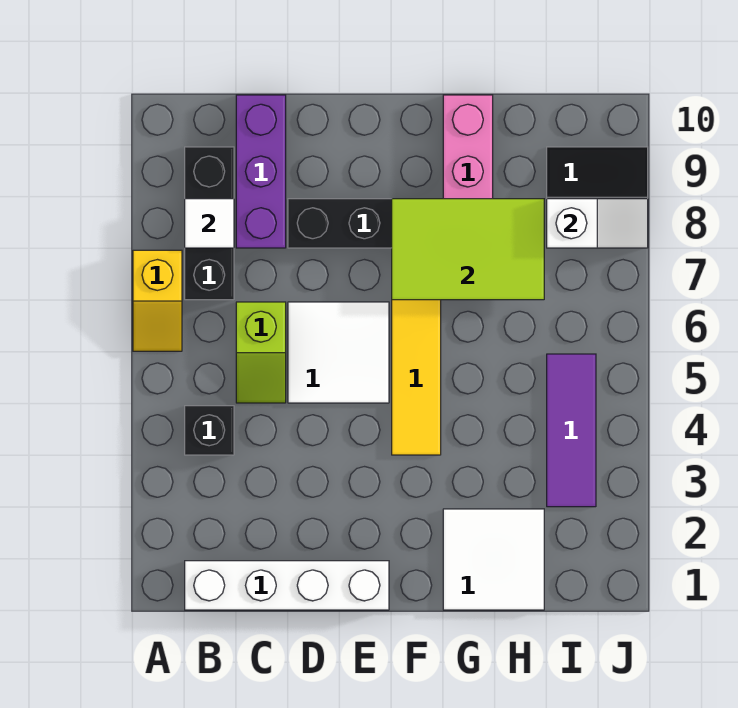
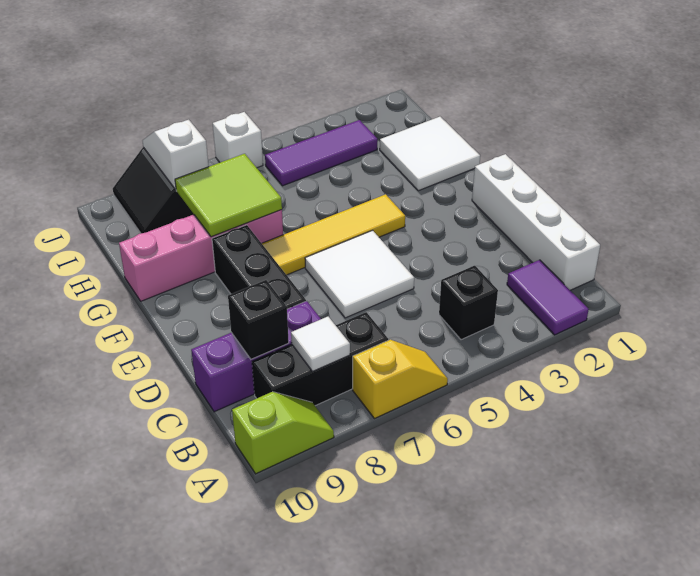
none -> purple 1x2 tile [507,260,589,335]
lime 1x2 slope [236,302,286,403] -> lime 1x2 slope moved to [232,392,334,474]
none -> black 1x1 brick [228,280,289,359]
lime 2x3 tile [392,199,544,300] -> lime 2x2 tile [175,154,282,237]
none -> white 1x1 brick [213,112,263,168]

